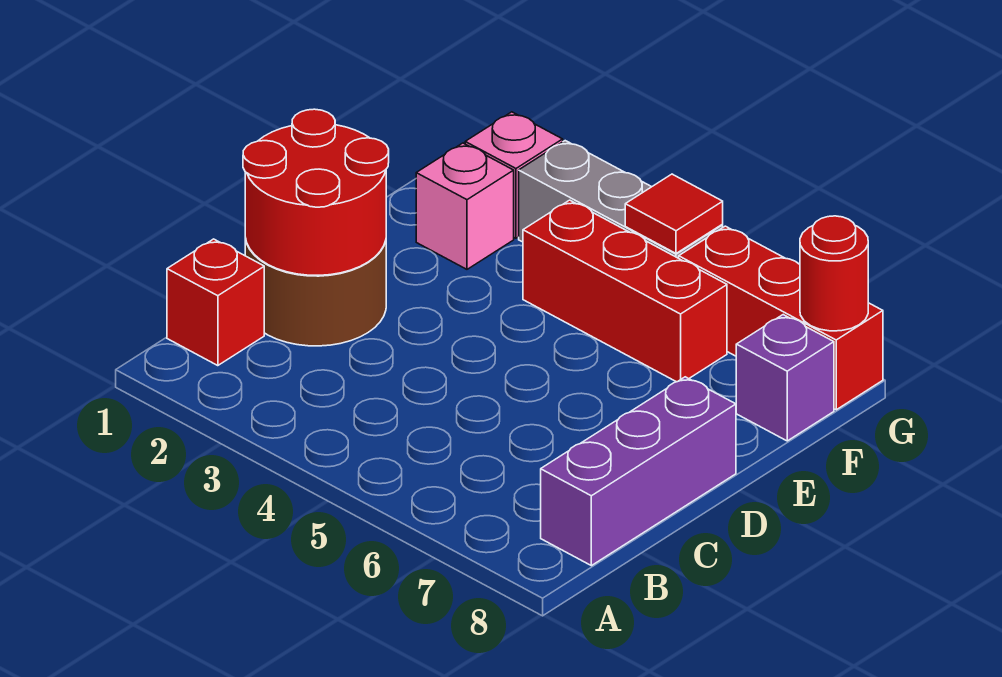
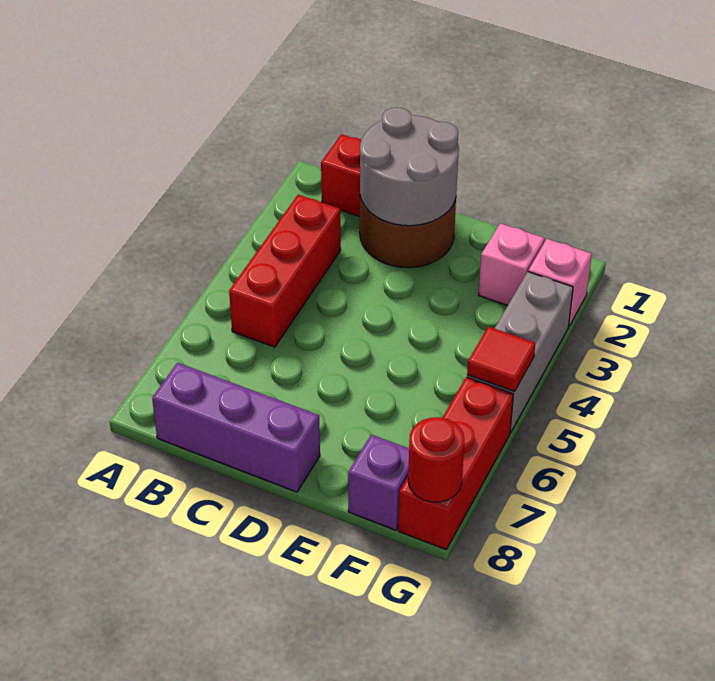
red 2x2 round brick [243,109,389,275] -> grey 2x2 round brick [360,107,459,226]
red 1x3 brick [523,200,727,382] -> red 1x3 brick moved to [229,195,341,347]

